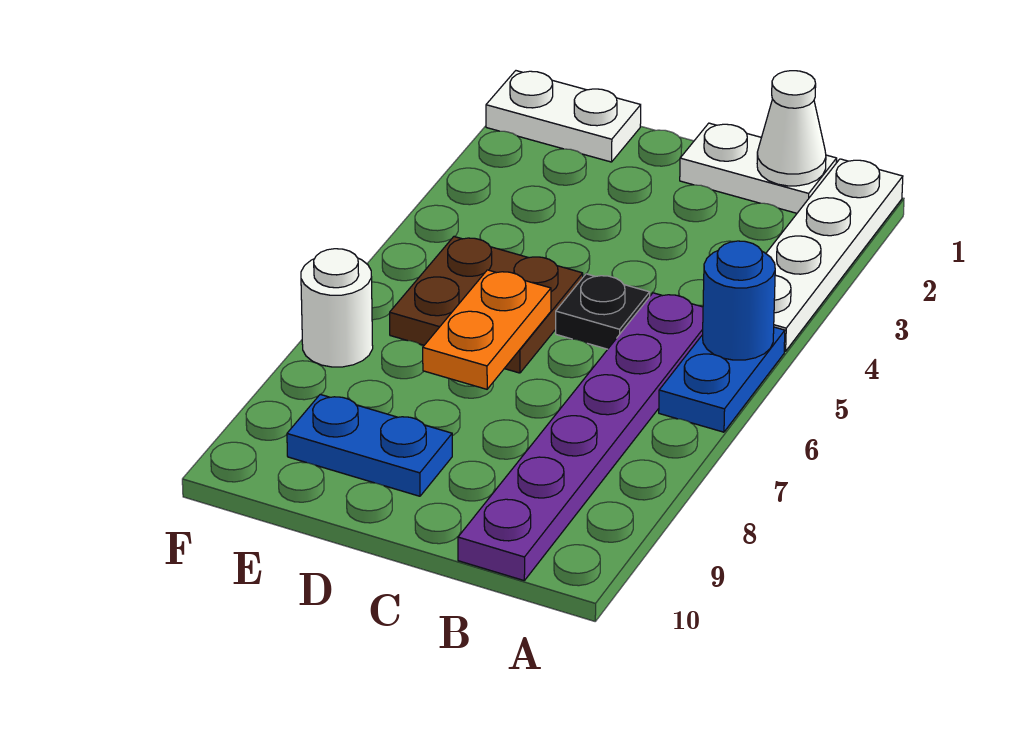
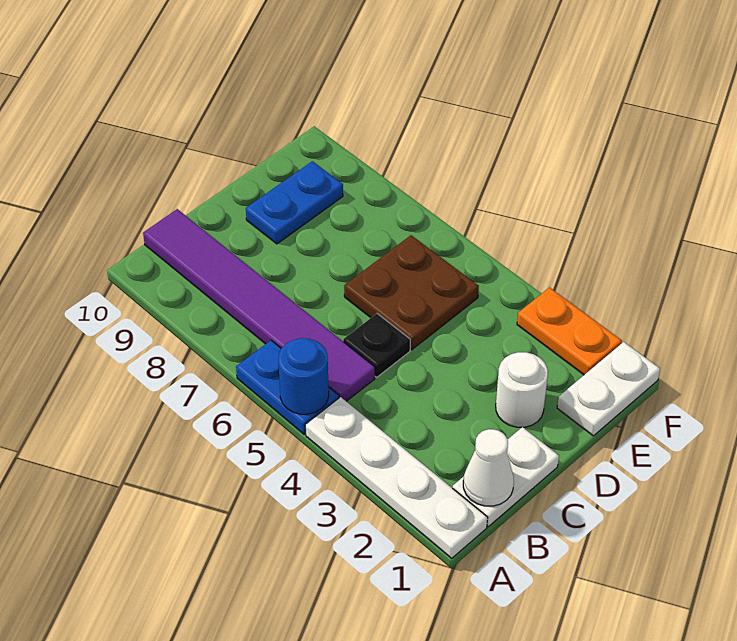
purple 1x6 plate [458,293,703,580] -> purple 1x6 tile [143,209,375,401]
orange 1x2 plate [423,270,551,389] -> orange 1x2 plate moved to [517,288,622,375]
white 1x1 round brick [301,249,373,367] -> white 1x1 round brick moved to [496,352,548,427]

